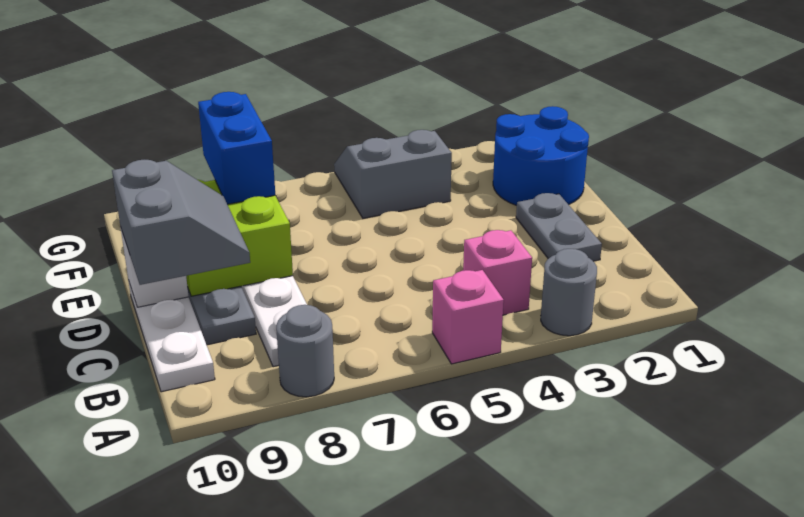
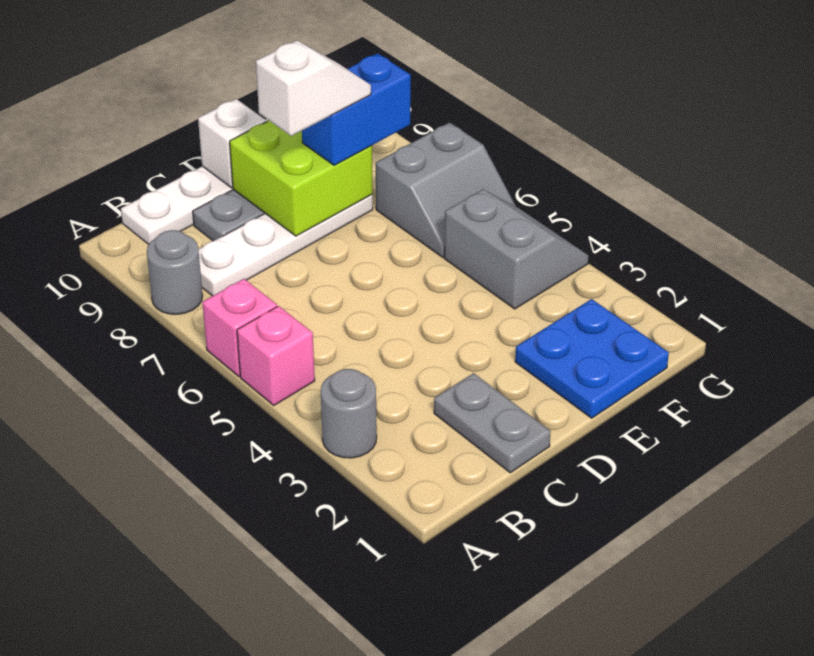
pink 1x1 brick [463,230,532,315] -> pink 1x1 brick moved to [202,279,277,376]
grey 1x2 plate [516,193,602,261] -> grey 1x2 plate turned to [434,373,551,473]
grey 2x2 slope [112,160,250,285] -> grey 2x2 slope moved to [376,123,516,257]
none -> white 1x2 slope [256,41,371,136]
blue 2x2 round brick [493,106,589,205] -> blue 2x2 plate [515,299,669,418]

